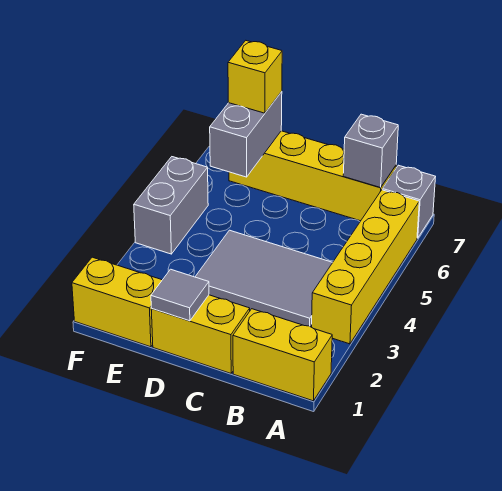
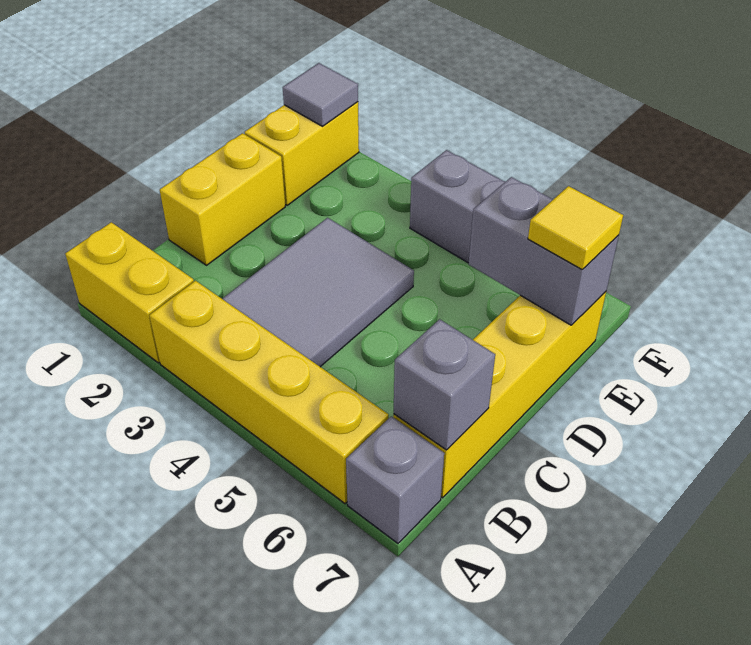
yellow 1x2 brick [233,309,332,401] -> yellow 1x2 brick turned to [65,222,194,363]
grey 1x1 tile [151,269,209,321] -> grey 1x1 tile moved to [283,63,358,126]
yellow 1x1 brick [228,41,282,113] -> yellow 1x1 tile [528,186,623,269]

